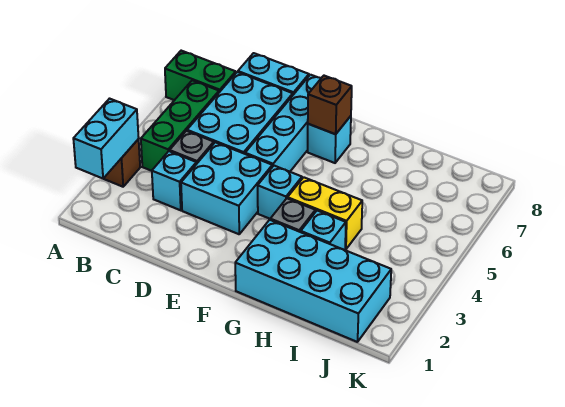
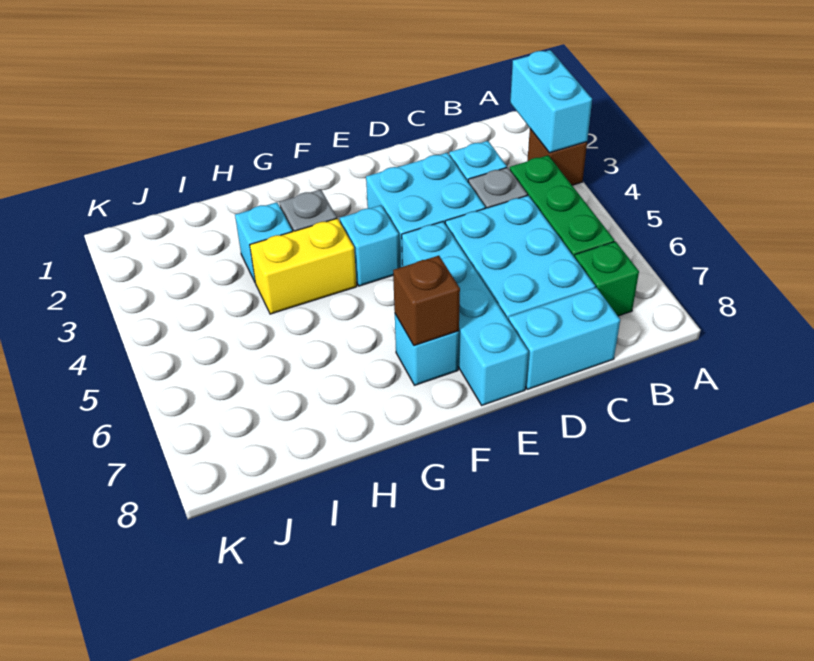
green 1x2 brick [165,51,236,100] -> green 1x1 brick [575,241,639,316]
cyan 2x4 brick [235,220,391,342] -> none

